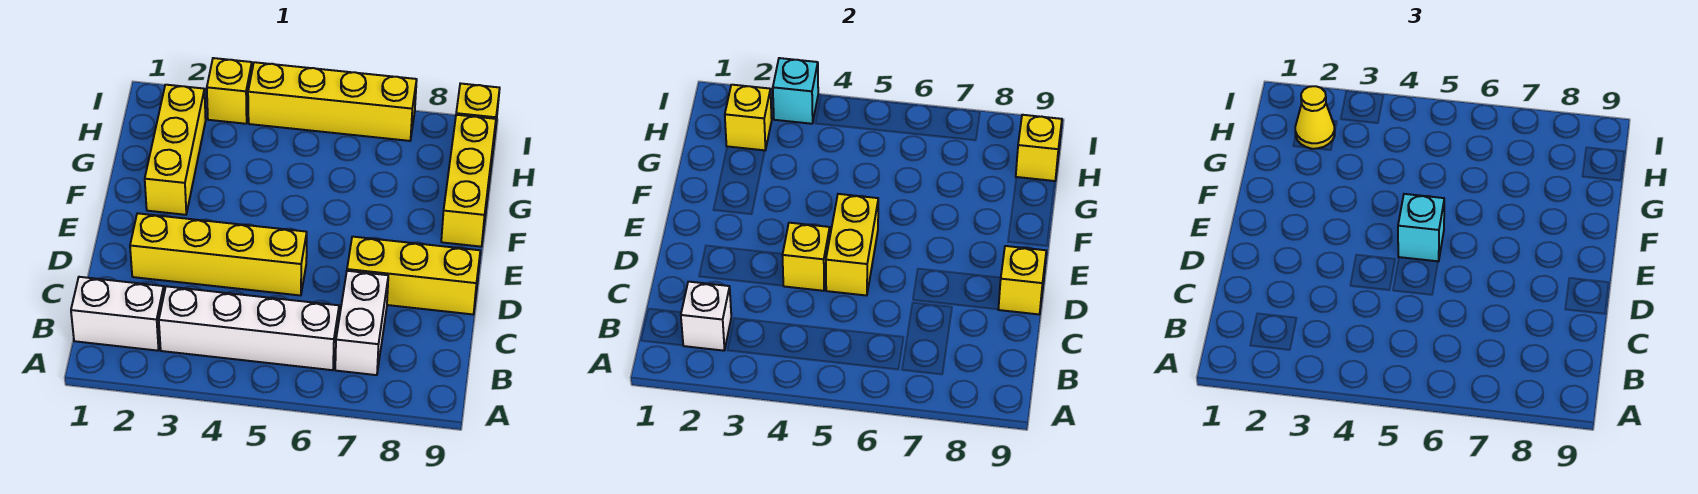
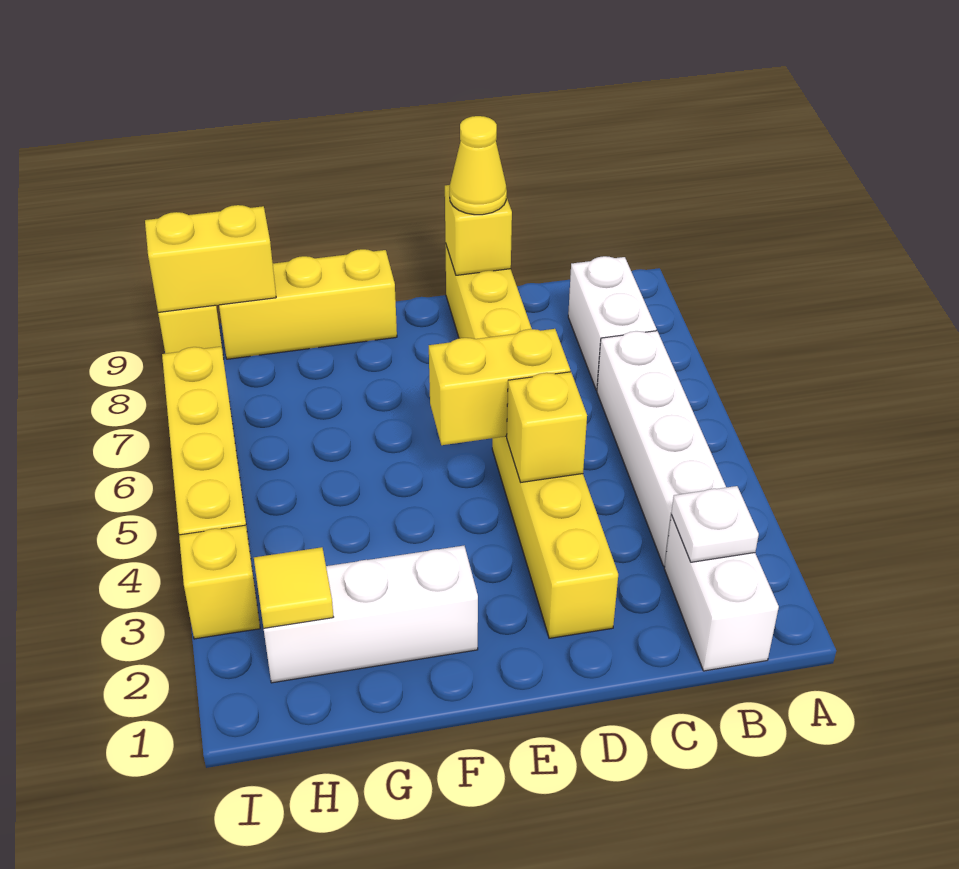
white 1x1 brick [681,282,731,351] -> white 1x1 plate [671,486,759,562]
white 1x2 brick [335,271,388,375] -> white 1x2 brick turned to [568,256,656,390]
cyan 1x1 brick [1398,194,1444,261] -> none
yellow 1x3 brick [145,85,206,215] -> white 1x3 brick [264,546,478,683]
yellow 1x1 brick [725,85,772,150] -> yellow 1x1 tile [254,547,333,628]
yellow 1x1 cone [1295,86,1335,149] -> yellow 1x1 cone moved to [450,116,507,215]
yellow 1x1 brick [1016,115,1062,181] -> yellow 1x2 brick [145,205,276,312]
cyan 1x1 brick [773,58,818,124] -> none

